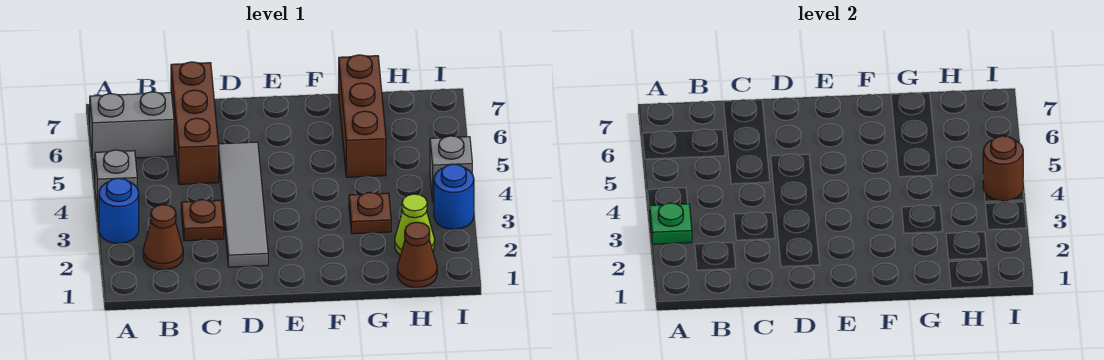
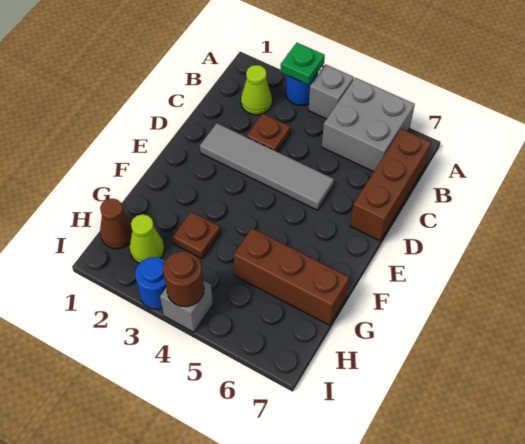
grey 1x2 brick [90,92,174,160] -> grey 2x2 brick [322,78,415,172]
brown 1x1 cone [143,205,183,270] -> lime 1x1 cone [241,65,272,115]
brown 1x3 brick [171,62,219,184] -> brown 1x3 brick turned to [350,129,431,241]

